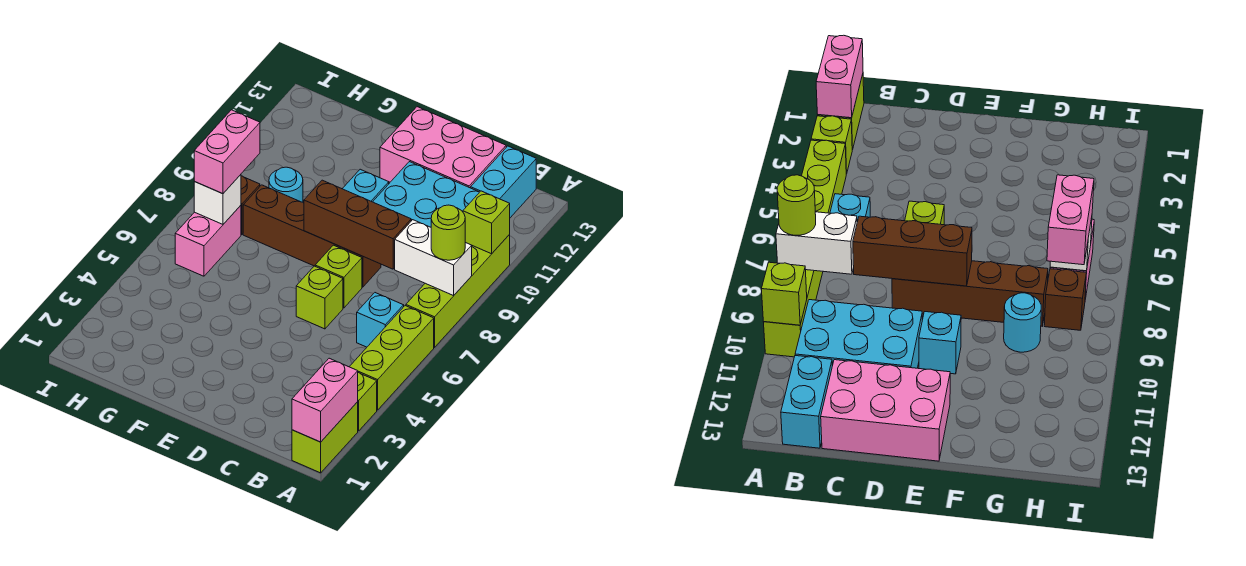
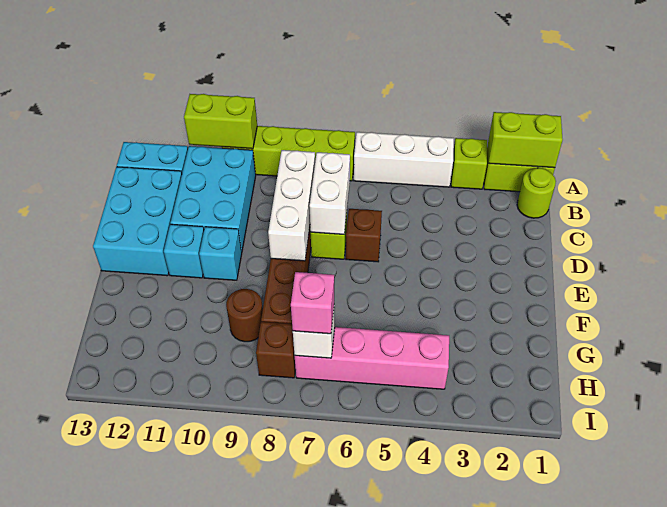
pink 1x2 brick [292,358,358,442] -> lime 1x2 brick [489,112,563,168]
lime 1x3 brick [350,306,434,410] -> white 1x3 brick [354,132,454,187]
white 1x2 brick [395,220,472,296] -> white 1x2 brick moved to [310,152,350,234]
lime 1x1 round brick [431,205,465,260] -> lime 1x1 round brick moved to [517,168,556,218]
lime 1x1 brick [463,191,510,254] -> lime 1x2 brick [184,94,257,149]
cyan 1x1 brick [357,293,404,347] -> cyan 1x1 brick moved to [164,224,204,278]
brown 1x3 brick [304,180,411,269] -> white 1x3 brick [268,150,315,261]
pink 2x3 brick [380,107,506,188] -> cyan 2x3 brick [93,167,182,276]
lime 1x1 brick [296,266,343,329] -> brown 1x1 brick [346,209,382,262]
cyan 1x1 round brick [269,167,303,202] -> brown 1x1 round brick [226,289,263,342]
pink 1x2 brick [175,205,241,276] -> pink 1x4 brick [295,327,449,389]
pink 1x2 brick [194,110,260,194] -> pink 1x1 brick [291,272,334,334]

